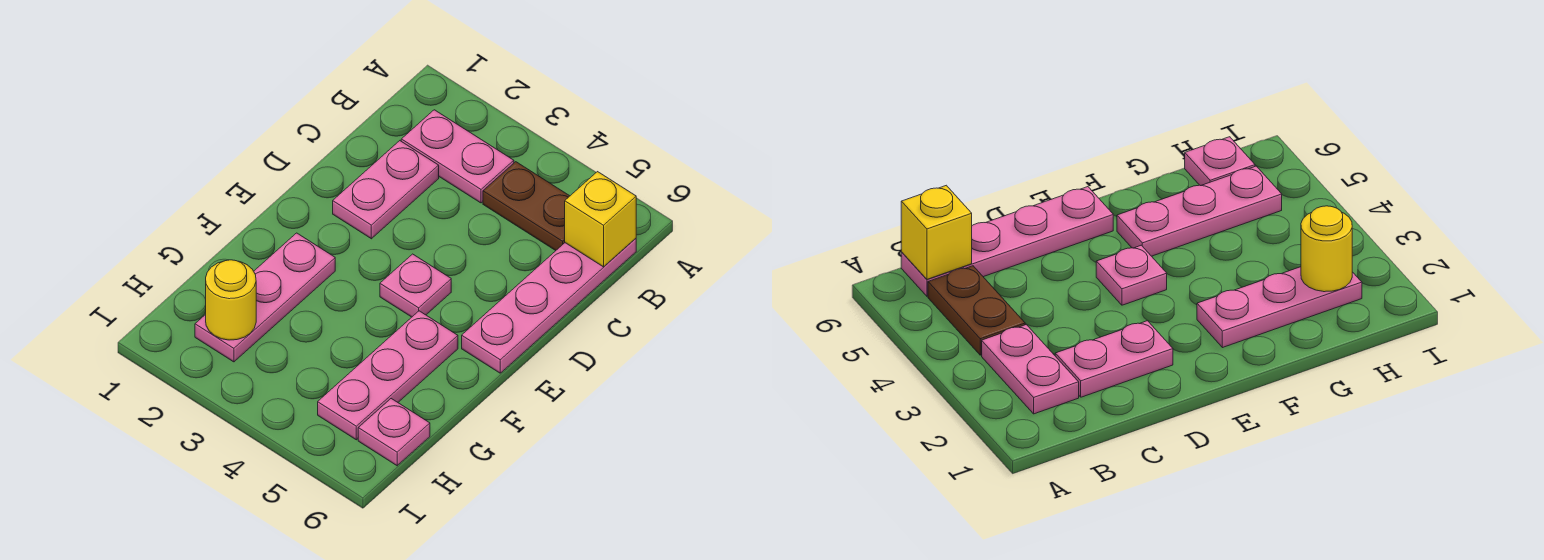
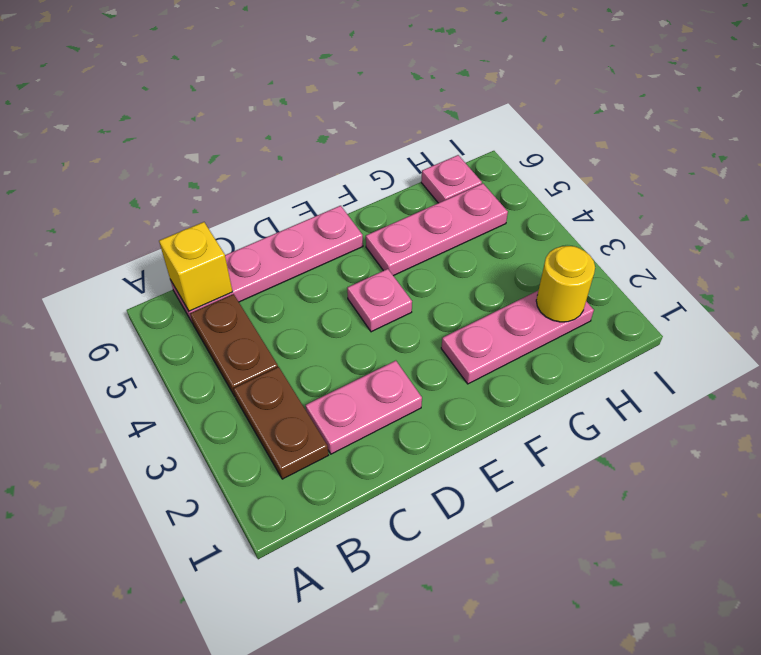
pink 1x2 plate [401,110,514,203] -> brown 1x2 plate [233,367,328,479]

